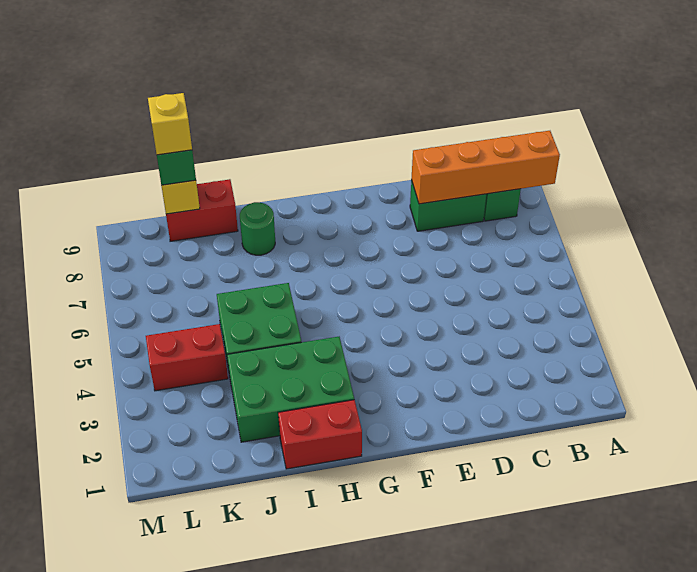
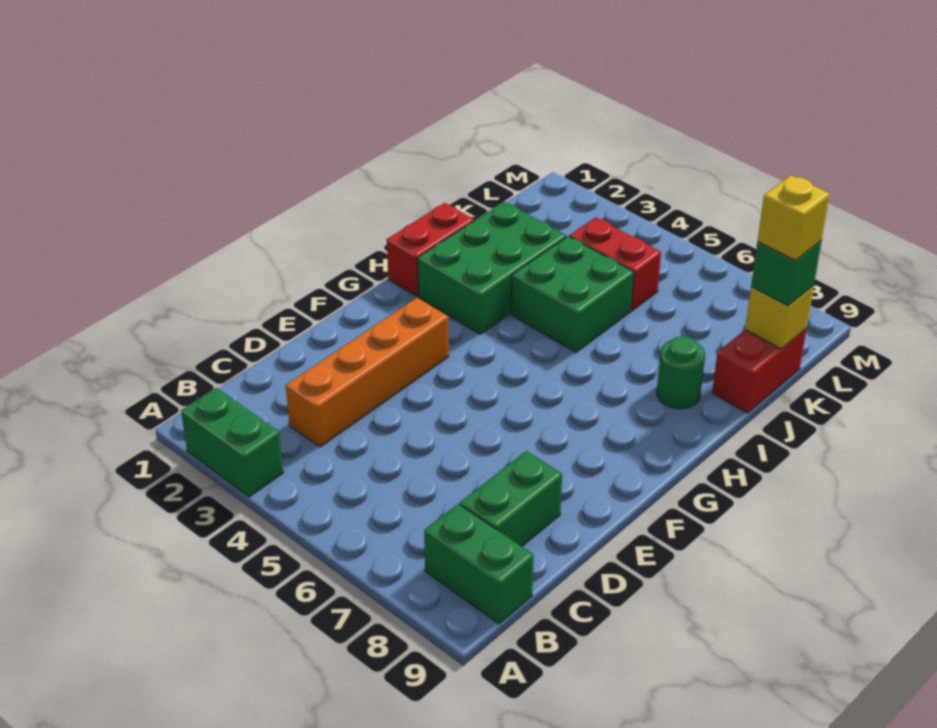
none -> green 1x2 brick [181,388,283,497]
orange 1x4 brick [411,131,560,204] -> orange 1x4 brick moved to [286,298,449,447]
red 1x2 brick [146,324,228,391] -> red 1x2 brick turned to [569,217,661,311]

